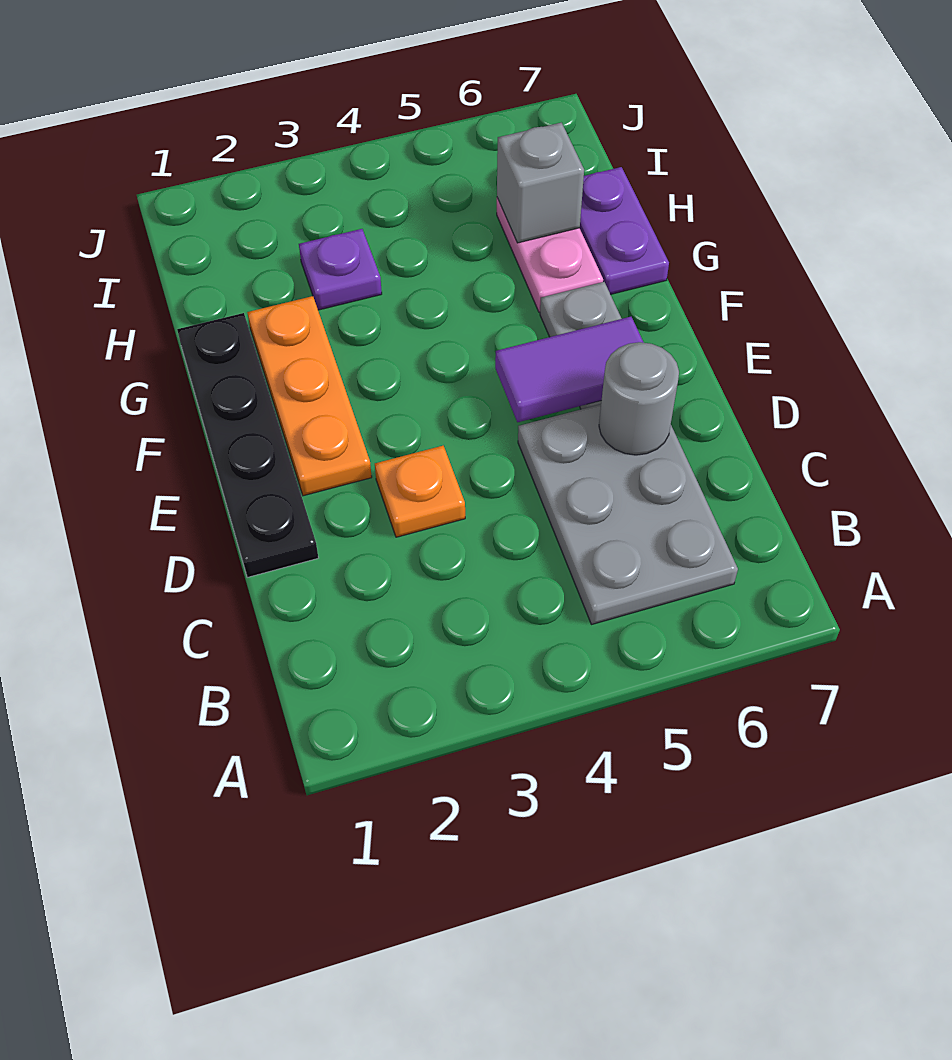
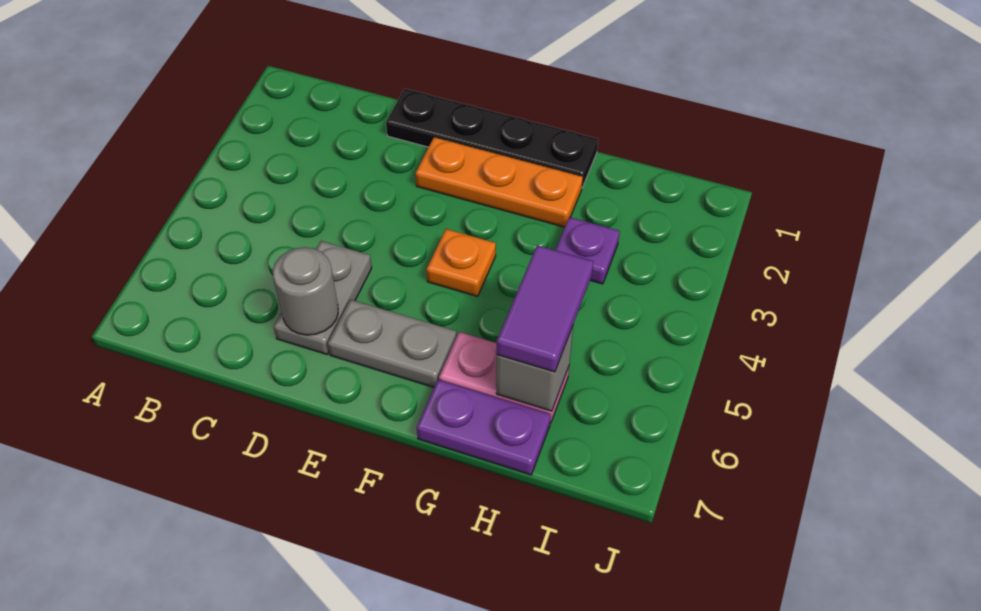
grey 2x3 plate [518,404,738,625] -> grey 1x2 plate [274,241,372,354]
orange 1x1 plate [375,446,465,537] -> orange 1x1 plate moved to [426,229,496,296]
purple 1x2 tile [495,317,644,422] -> purple 1x2 tile moved to [496,245,593,372]

